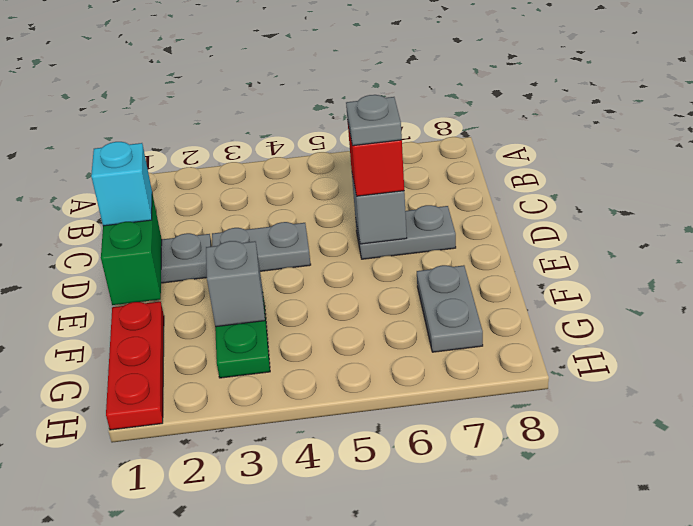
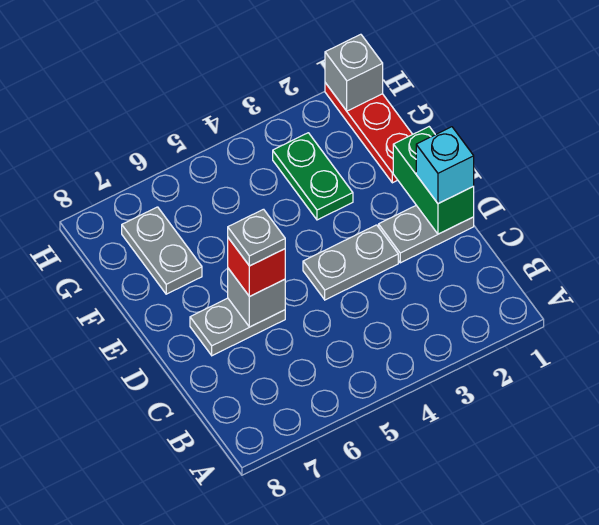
grey 1x1 brick [206,241,265,327] -> grey 1x1 brick moved to [325,34,383,111]

